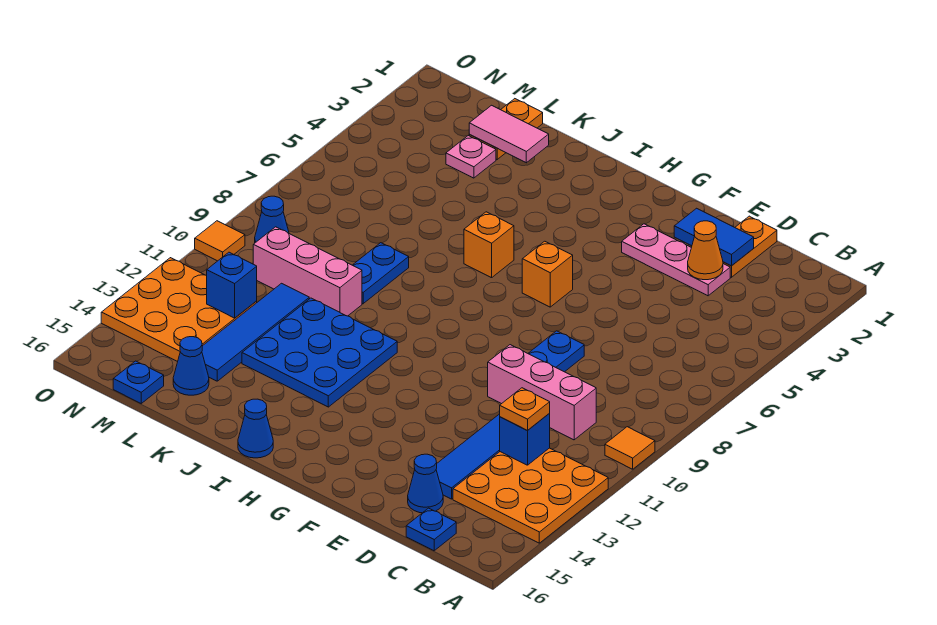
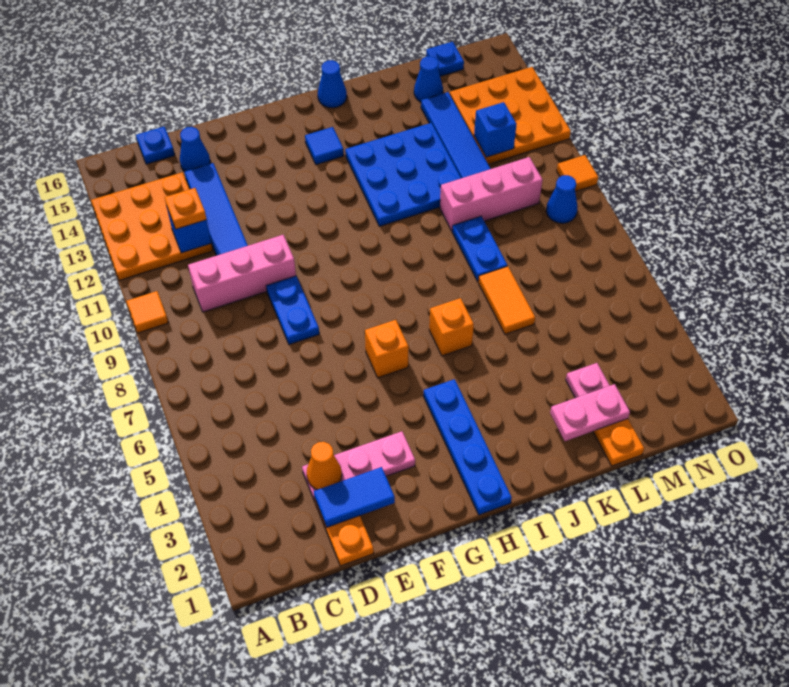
none -> blue 1x4 plate [423,379,512,515]
none -> blue 1x1 tile [305,127,344,165]
pink 1x2 tile [469,105,549,163] -> pink 1x2 plate [550,384,630,441]
none -> orange 1x2 tile [478,266,535,334]

